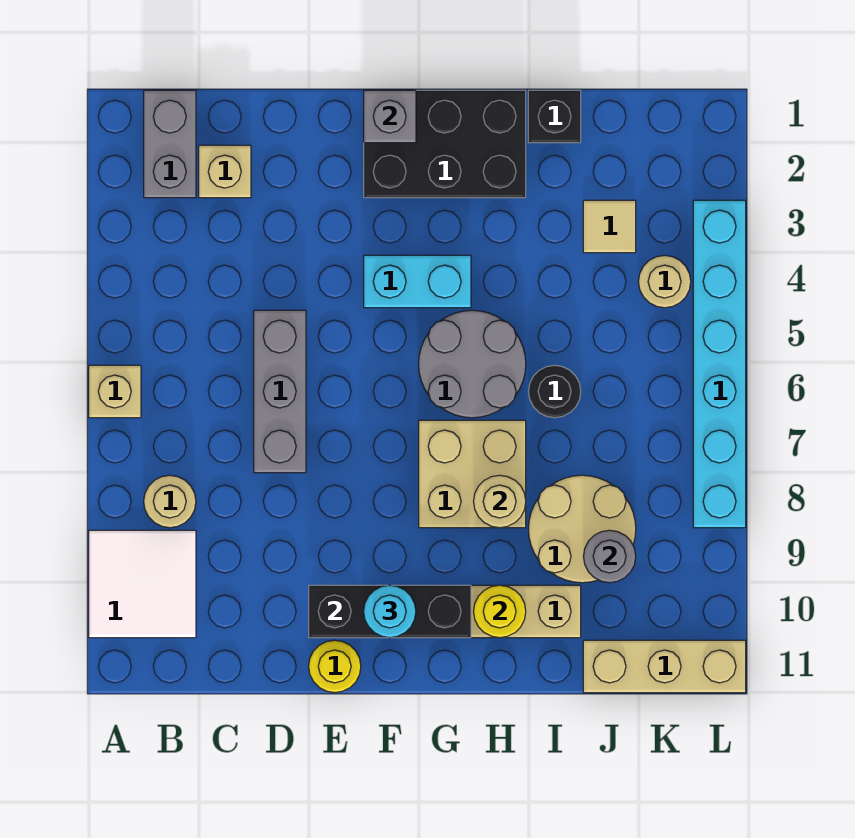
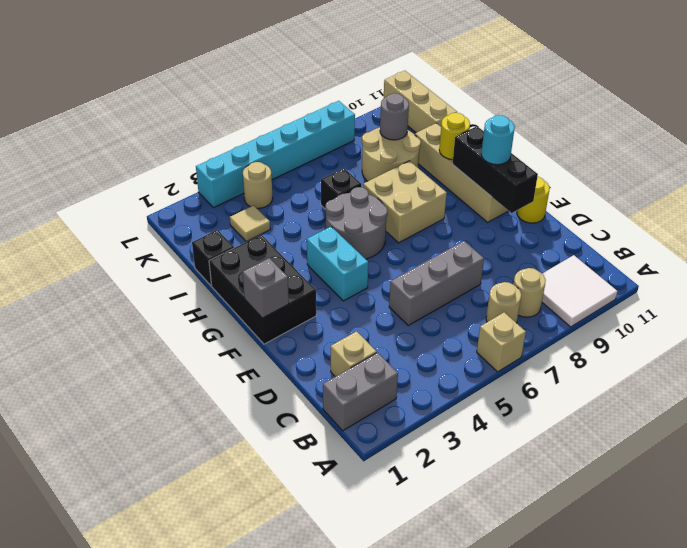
tan 1x1 round brick [474,475,526,528] -> tan 1x1 round brick moved to [486,282,521,323]
black 1x1 round brick [529,365,581,418] -> black 1x1 brick [321,168,361,209]

